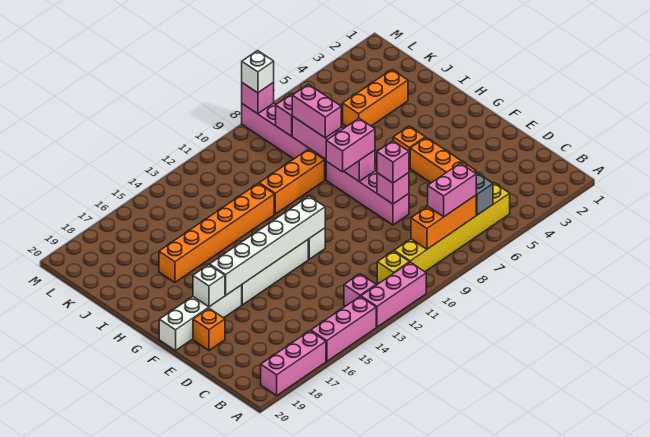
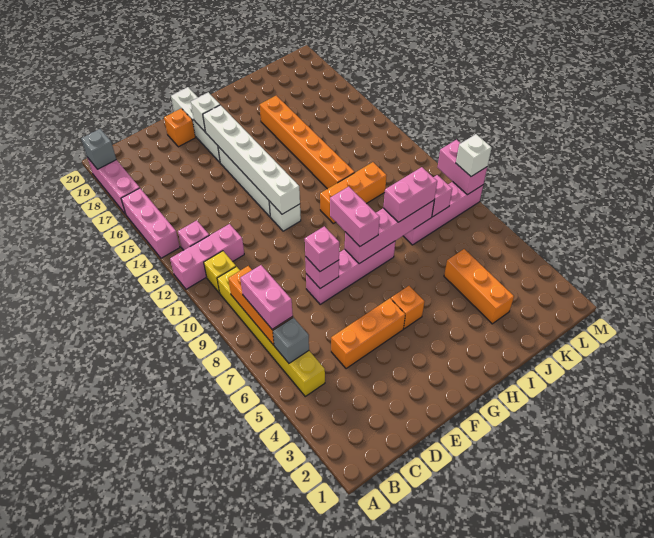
pink 1x3 brick [361,262,426,327] -> pink 1x3 brick turned to [170,224,244,289]
none -> grey 1x1 brick [81,129,116,169]
orange 1x3 brick [259,149,325,214] -> orange 1x3 brick turned to [320,162,387,223]
pink 1x1 brick [242,82,274,114] -> pink 1x2 brick [437,140,487,195]

